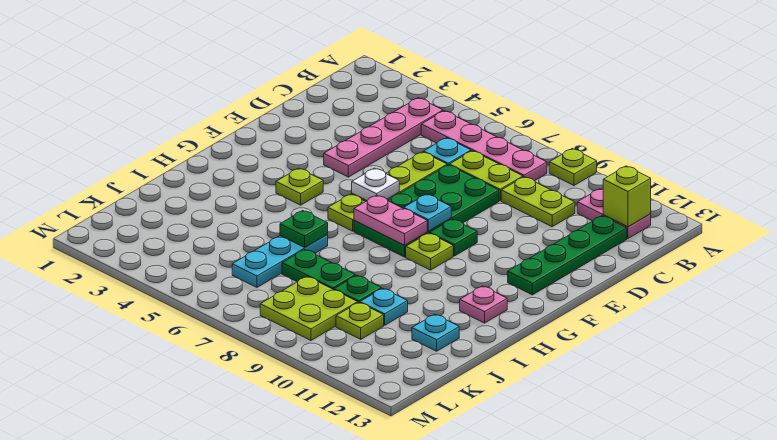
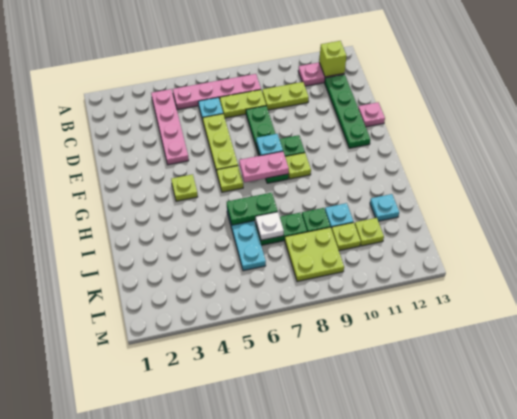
lime 1x1 plate [549,149,597,185] -> lime 1x1 plate moved to [355,218,384,246]
green 2x4 plate [354,165,499,257] -> green 1x4 plate [246,106,289,183]
white 1x1 plate [352,168,399,201] -> white 1x1 plate moved to [256,212,284,240]
pink 1x1 plate [460,286,507,323] -> pink 1x1 plate moved to [358,102,385,127]
green 1x1 plate [280,211,328,247] -> green 1x2 plate [227,193,278,225]

